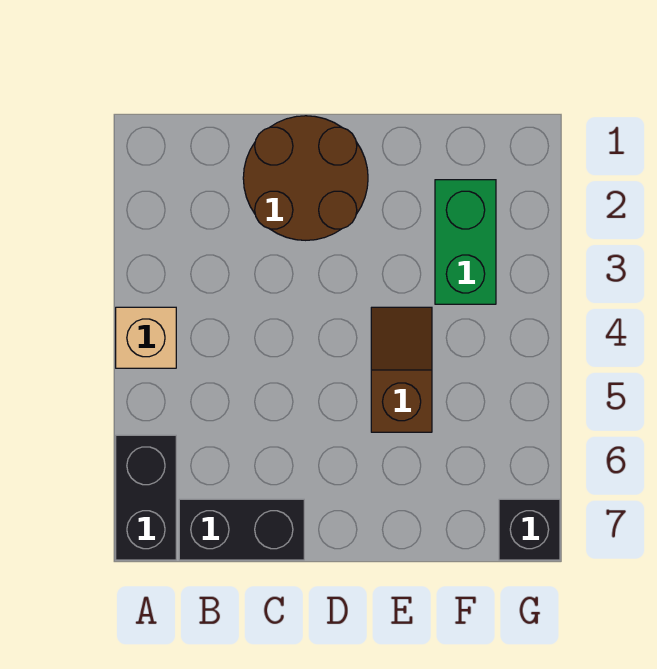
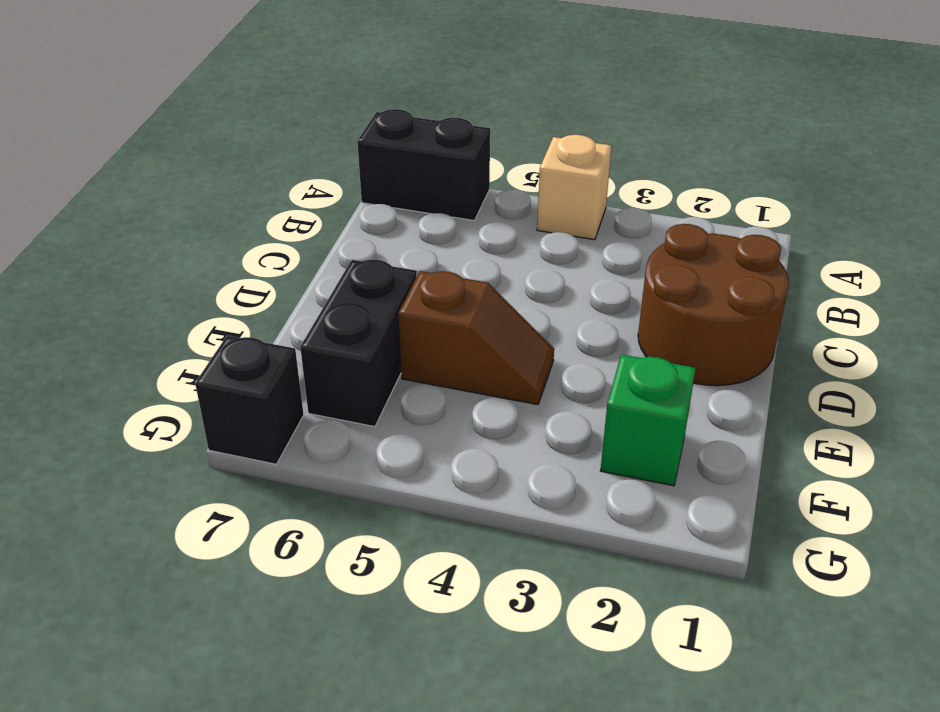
black 1x2 brick [179,499,304,560] -> black 1x2 brick moved to [300,260,417,427]
green 1x2 brick [435,180,496,304] -> green 1x1 brick [600,354,696,486]

